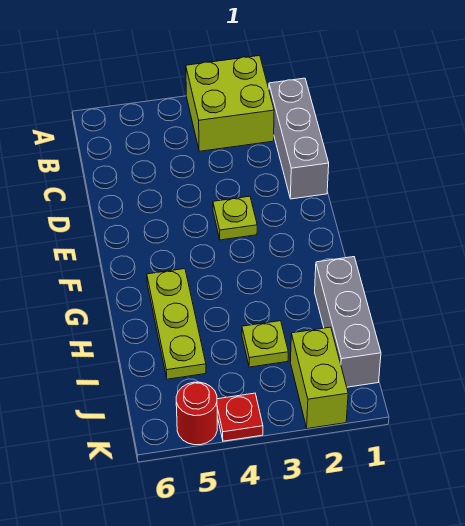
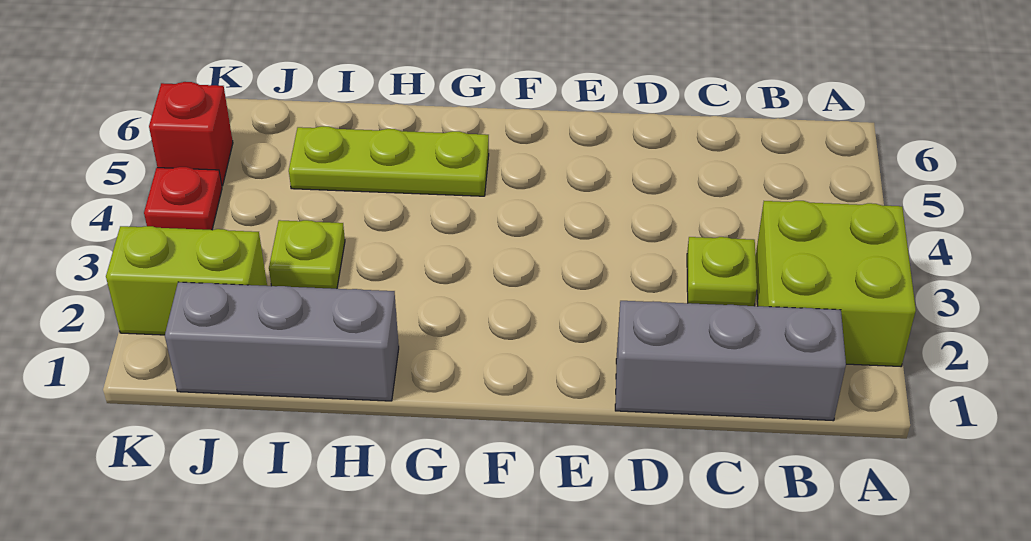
lime 1x1 plate [213,196,257,240] -> lime 1x1 plate moved to [687,237,757,306]
red 1x1 round brick [176,382,217,445] -> red 1x1 brick [149,82,233,186]

